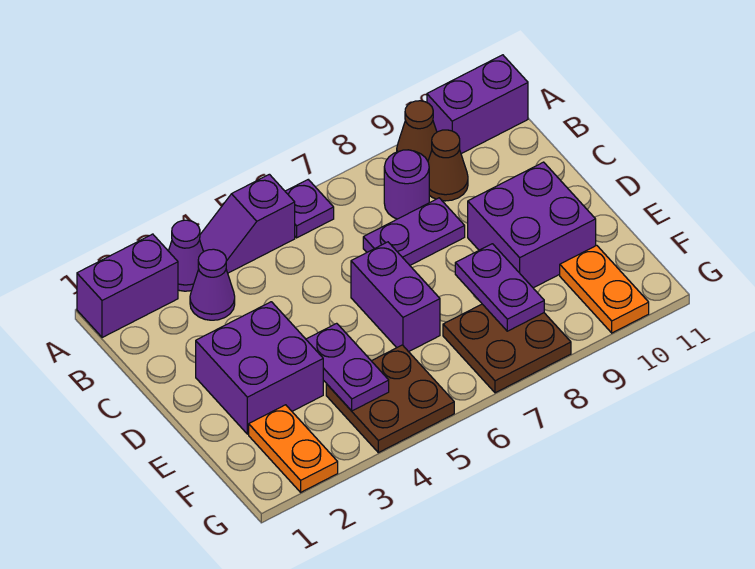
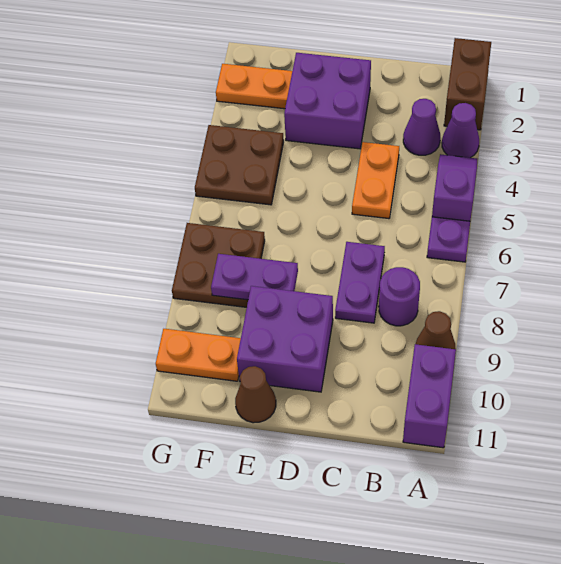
purple 1x2 brick [77,234,178,338] -> brown 1x2 brick [444,38,491,130]
brown 1x1 cone [428,130,468,201] -> brown 1x1 cone moved to [235,366,276,423]
none -> orange 1x2 plate [352,142,399,219]
purple 1x2 brick [351,242,440,352] -> none
purple 1x2 plate [306,323,389,411] -> none

